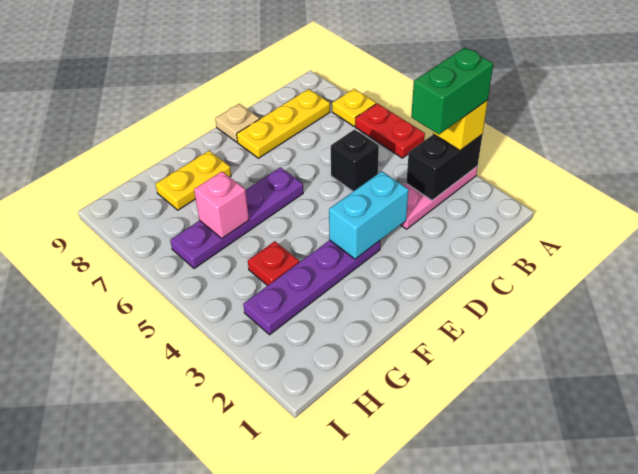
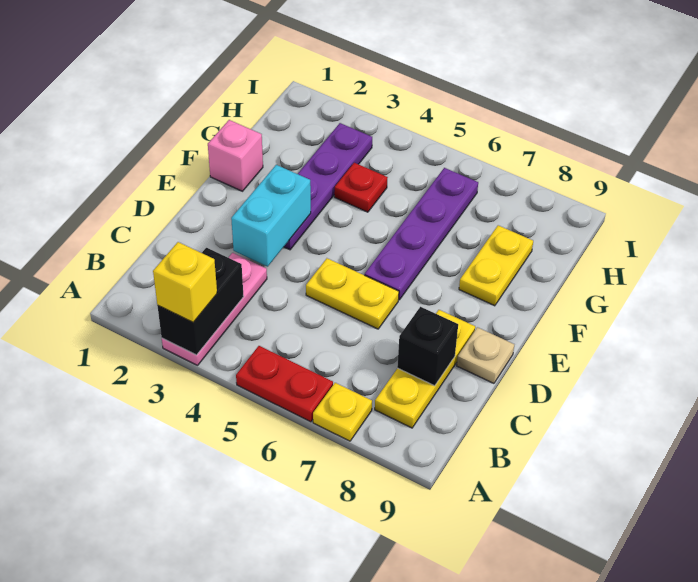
green 1x2 brick [411,47,493,134] -> none
black 1x1 brick [331,130,379,191] -> black 1x1 brick moved to [397,307,458,386]
none -> yellow 1x2 plate [306,258,399,329]
pink 1x1 brick [194,172,249,238] -> pink 1x1 brick moved to [208,120,263,191]

